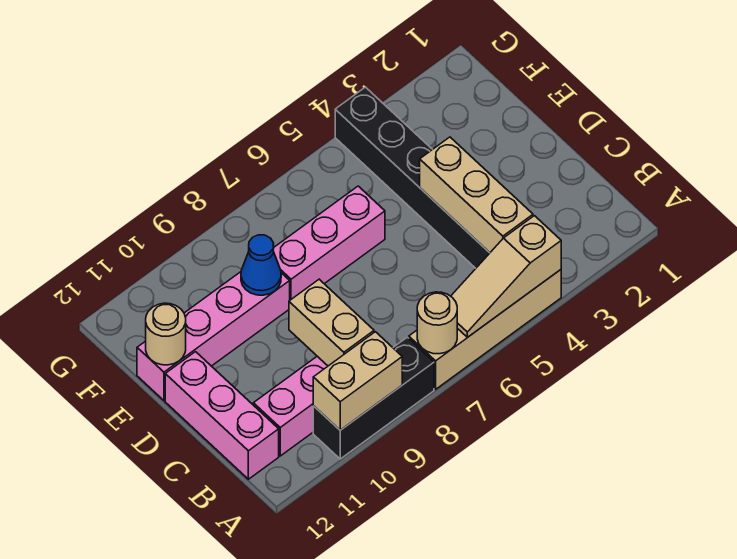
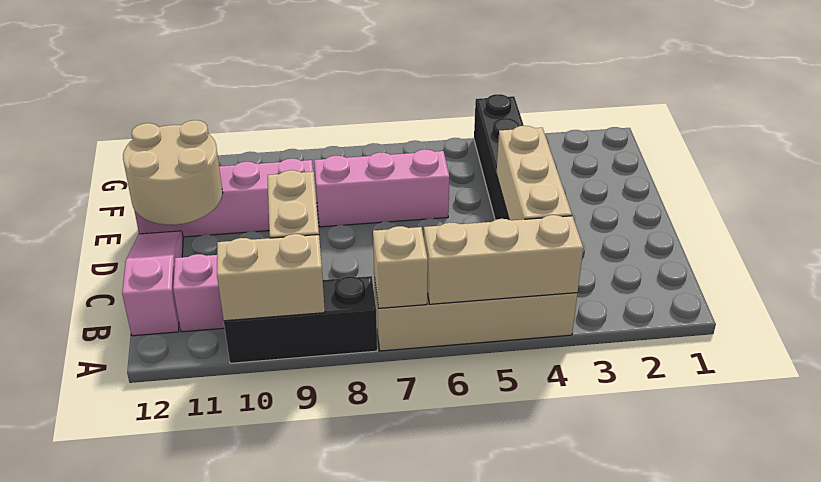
tan 1x3 slope [451,216,561,337] -> tan 1x3 brick [424,215,583,304]
tan 1x1 round brick [417,292,457,354] -> tan 1x1 brick [373,226,428,308]
pink 1x3 brick [165,352,279,479] -> pink 1x3 slope [122,231,183,336]
blue 1x1 cone [241,235,281,295] -> none
tan 1x1 round brick [146,303,186,365] -> tan 2x2 round brick [123,120,223,225]

